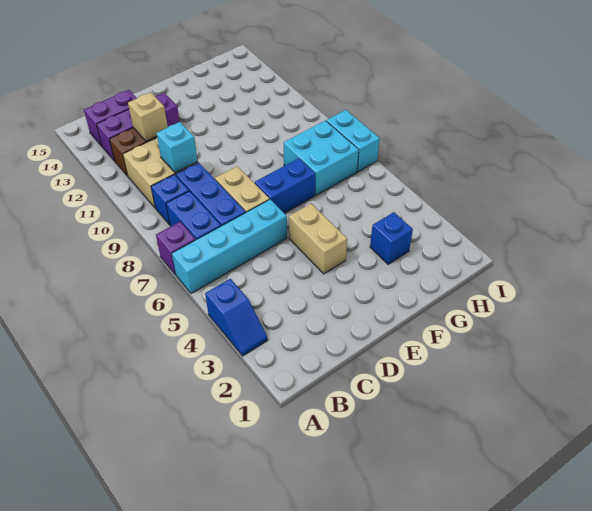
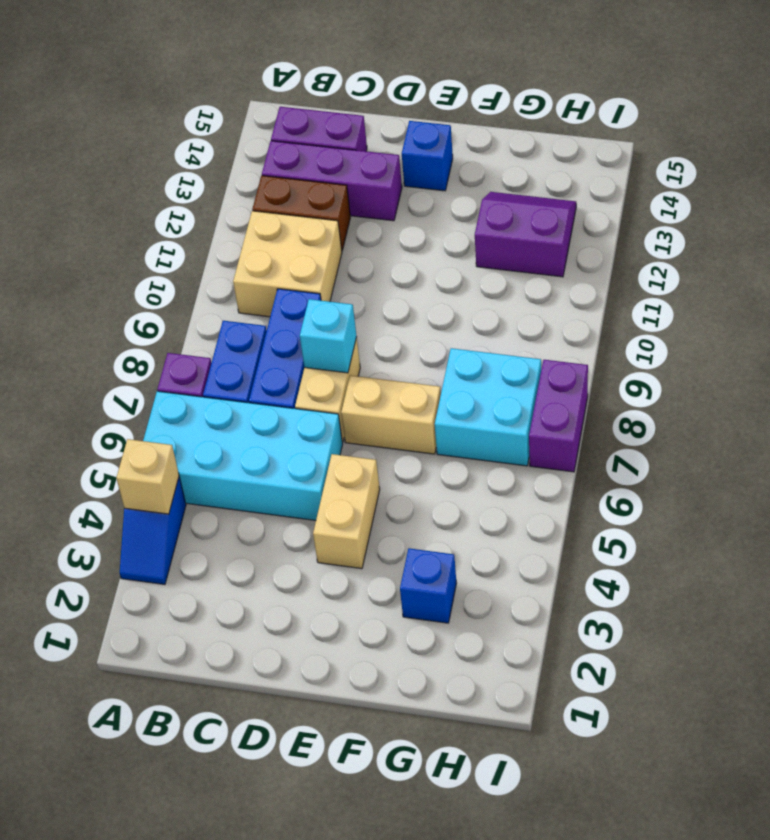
cyan 1x4 brick [172,199,287,294] -> cyan 2x4 brick [143,391,343,520]
blue 1x1 brick [151,174,189,225] -> blue 1x1 brick moved to [402,121,453,191]
cyan 1x1 brick [156,122,197,173] -> cyan 1x1 brick moved to [300,299,357,373]
tan 1x1 brick [128,92,168,141] -> tan 1x1 brick moved to [116,439,179,514]
blue 1x2 brick [255,158,315,213] -> tan 1x2 brick [341,375,441,454]
none -> purple 2x2 slope [475,192,576,277]
cyan 1x2 brick [326,110,380,172] -> purple 1x2 brick [529,360,588,472]

